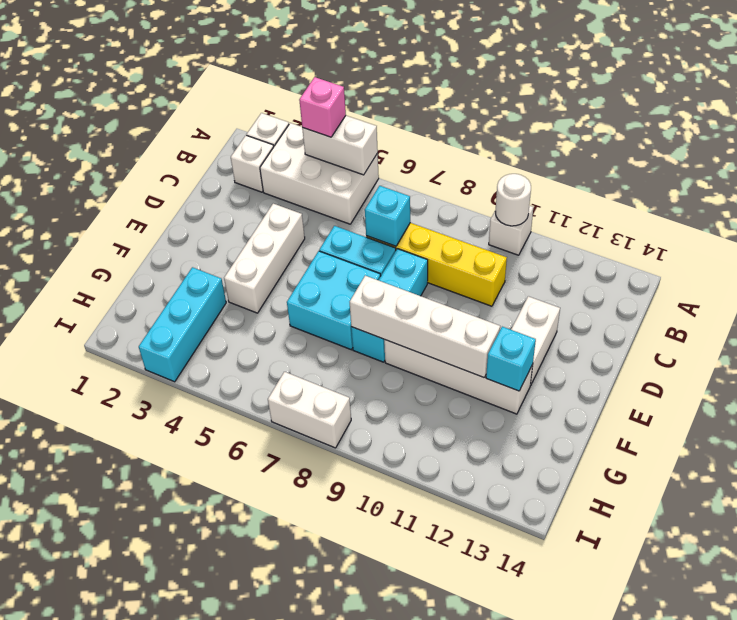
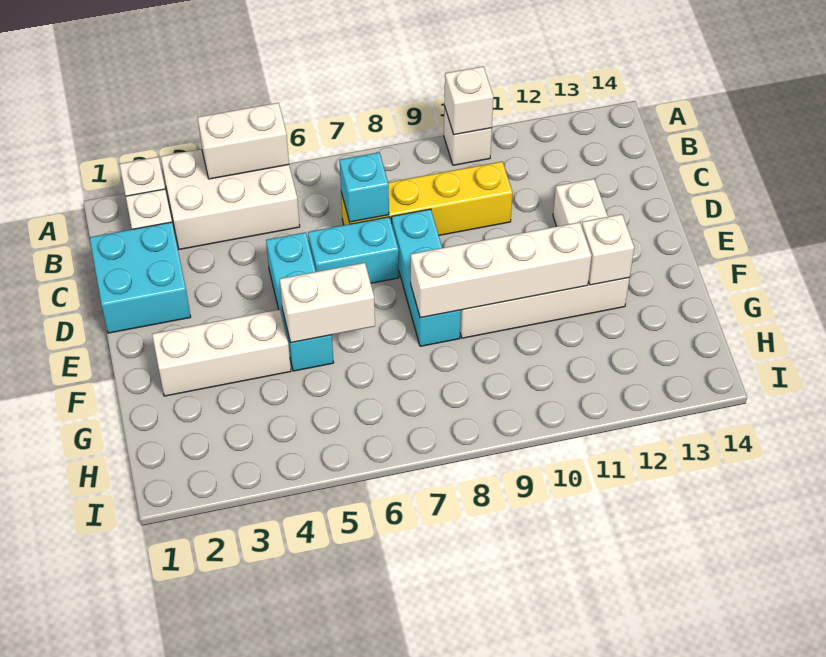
pink 1x1 brick [299,77,346,137] -> none
white 1x1 round brick [496,174,531,226] -> white 1x1 brick [444,66,493,135]
white 1x3 brick [224,204,305,313] -> white 1x3 brick turned to [152,309,291,396]
cyan 2x2 brick [287,251,381,350] -> cyan 2x2 brick moved to [90,222,191,333]
cyan 1x1 brick [486,327,536,391] -> white 1x1 brick [582,214,634,285]
cyan 1x3 brick [139,267,226,382] -> cyan 1x3 brick moved to [266,232,334,371]
white 1x2 brick [268,372,351,448] -> white 1x2 brick moved to [280,263,375,343]

